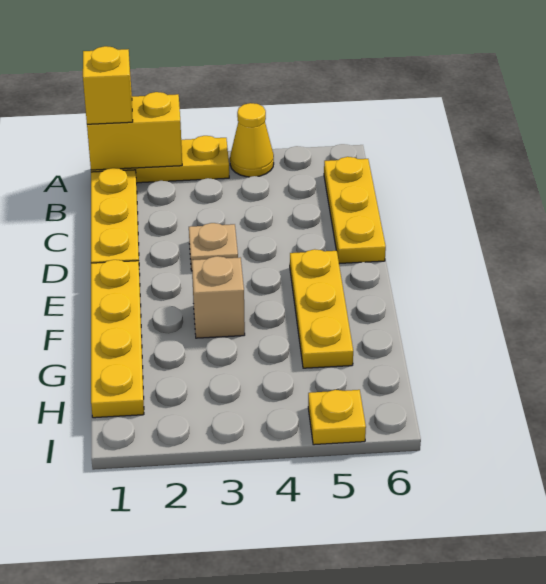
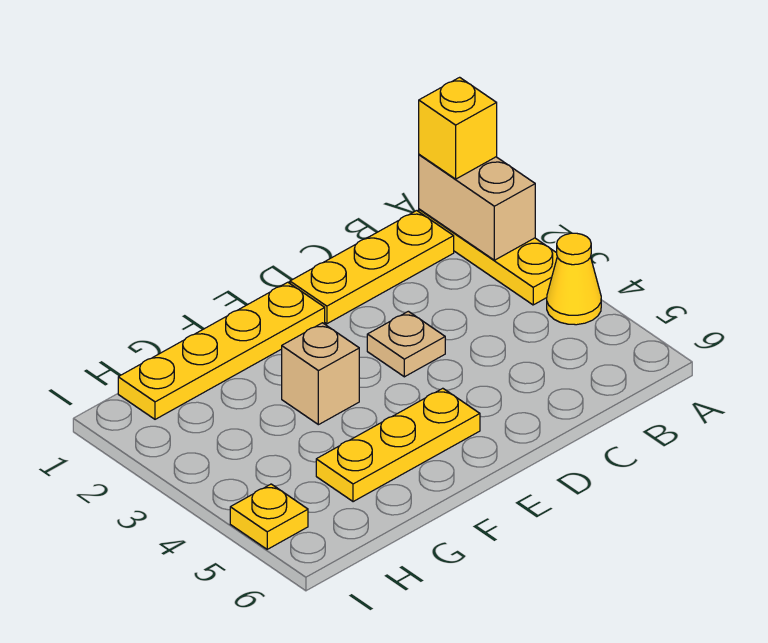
yellow 1x2 brick [87,92,182,170] -> tan 1x2 brick [419,155,535,260]
yellow 1x3 plate [324,157,386,263] -> none

